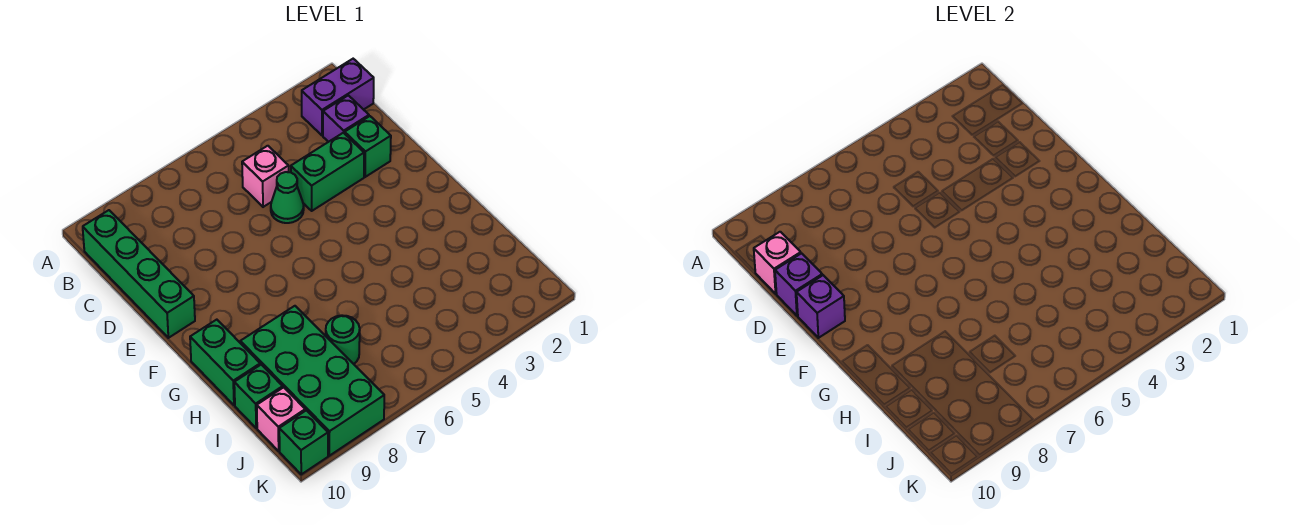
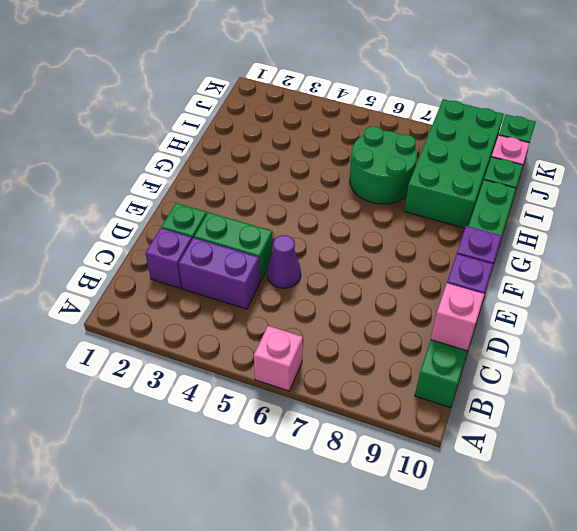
purple 1x2 brick [302,59,374,135] -> purple 1x2 brick moved to [179,238,260,309]
pink 1x1 brick [242,146,289,207] -> pink 1x1 brick moved to [254,326,303,391]
green 1x1 cone [271,172,304,223] -> purple 1x1 cone [267,235,301,288]
green 1x1 round brick [326,315,360,364] -> green 2x2 round brick [350,126,417,204]

